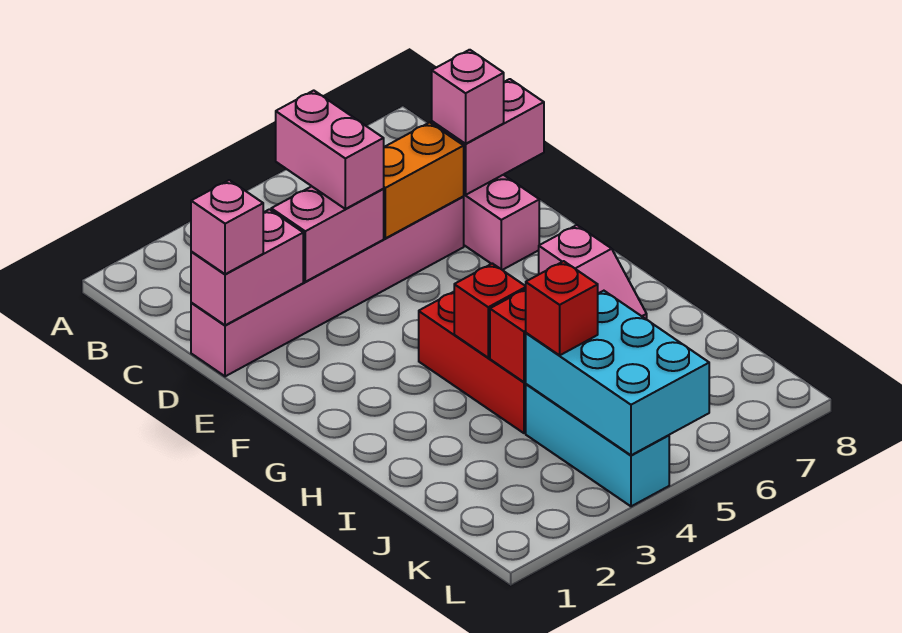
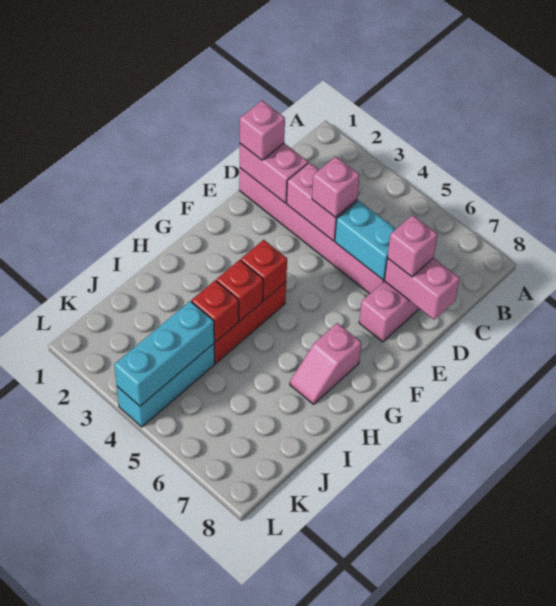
pink 1x2 brick [276,90,384,209] -> pink 1x1 brick [312,157,360,218]
orange 1x2 brick [384,122,464,238] -> cyan 1x2 brick [335,200,396,280]
cyan 2x3 brick [526,291,709,455] -> cyan 1x3 brick [114,301,214,406]
red 1x1 brick [526,261,598,356] -> red 1x1 brick moved to [241,240,287,300]

